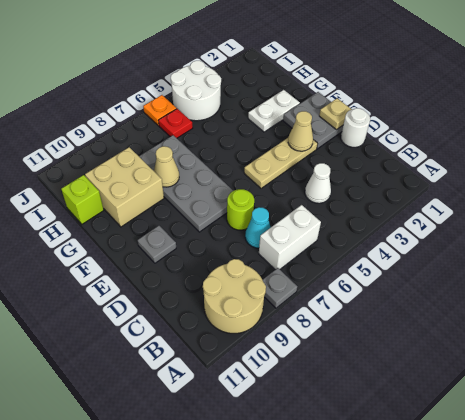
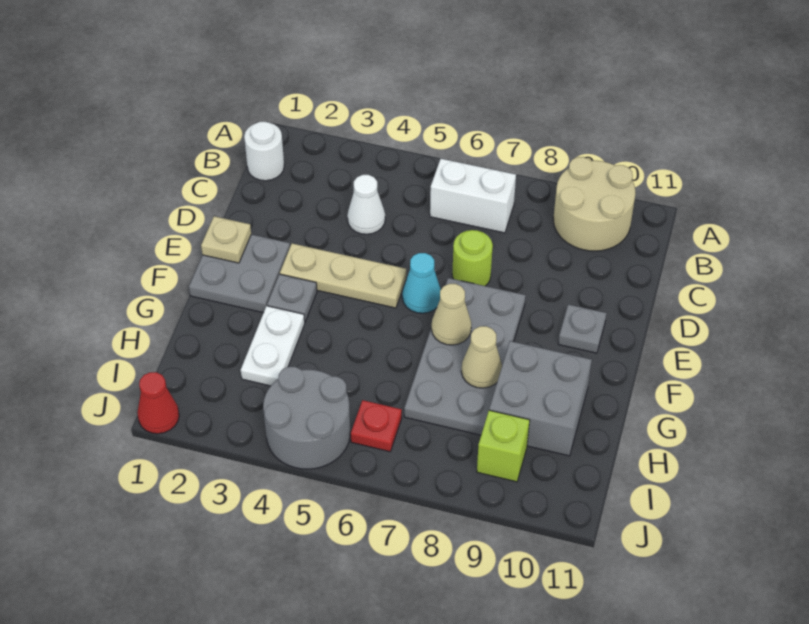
grey 1x1 plate [263,268,297,308] -> grey 1x1 plate moved to [267,274,317,322]
cyan 1x1 cone [245,207,271,248] -> cyan 1x1 cone moved to [402,253,441,313]
white 1x1 round brick [341,108,370,147] -> white 1x1 round brick moved to [244,122,284,181]
tan 1x1 cone [288,111,313,151] -> tan 1x1 cone moved to [431,284,471,345]
white 1x2 plate [248,90,300,132] -> white 1x2 plate turned to [241,306,305,386]
tan 2x2 brick [85,147,164,227] -> grey 2x2 brick [489,341,592,456]
lime 1x1 brick [61,175,104,224] -> lime 1x1 brick moved to [477,410,530,482]
white 2x2 round brick [171,61,221,121] -> grey 2x2 round brick [263,367,350,469]
none -> red 1x1 cone [137,372,179,434]
orange 1x1 plate [143,95,177,126] -> none

